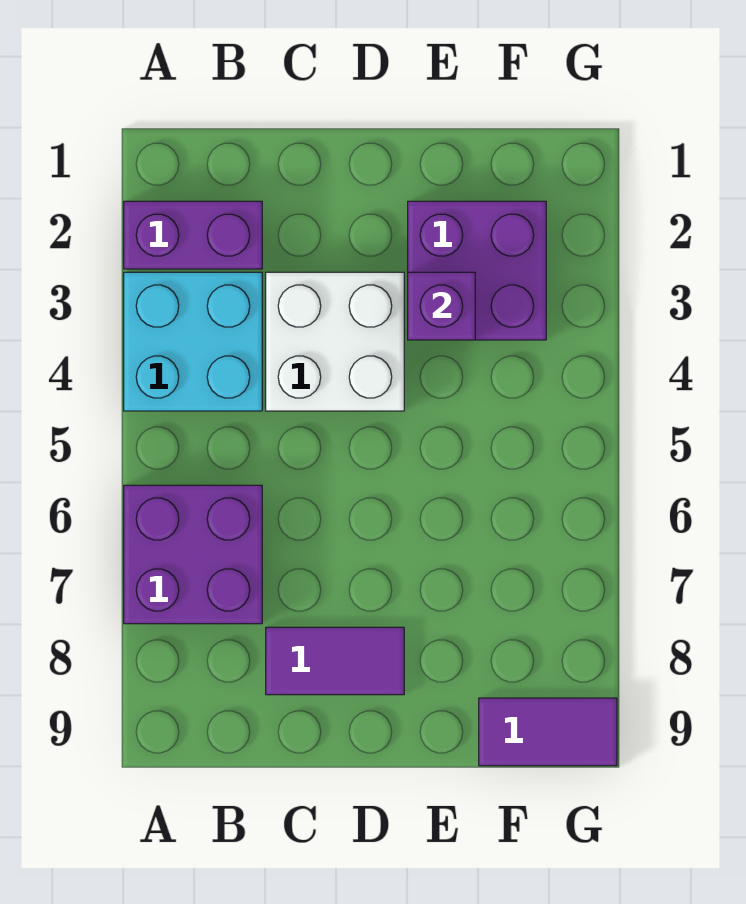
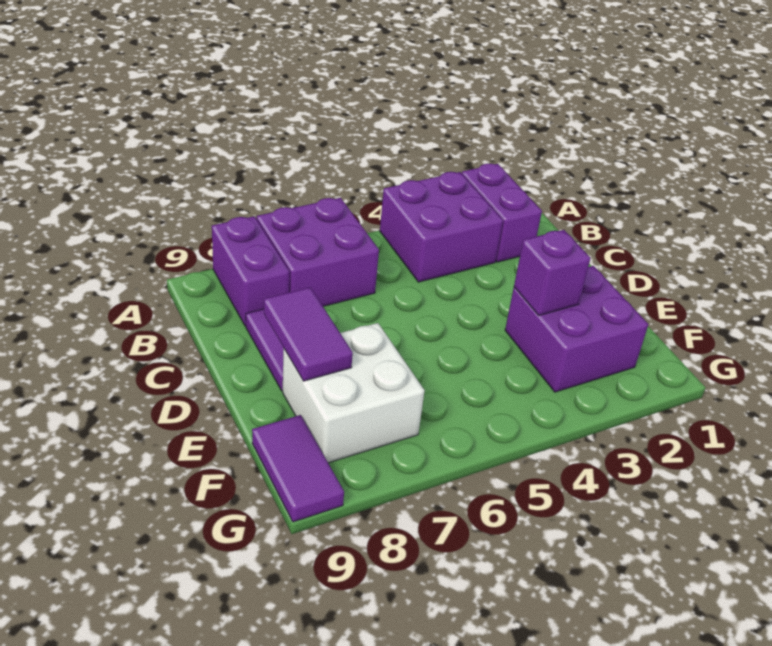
cyan 2x2 brick [124,272,262,411] -> purple 2x2 brick [380,172,503,282]
none -> purple 1x2 brick [212,216,289,326]
white 2x2 brick [266,272,404,411] -> white 2x2 brick moved to [283,323,425,463]
none -> purple 1x2 tile [264,287,353,381]

